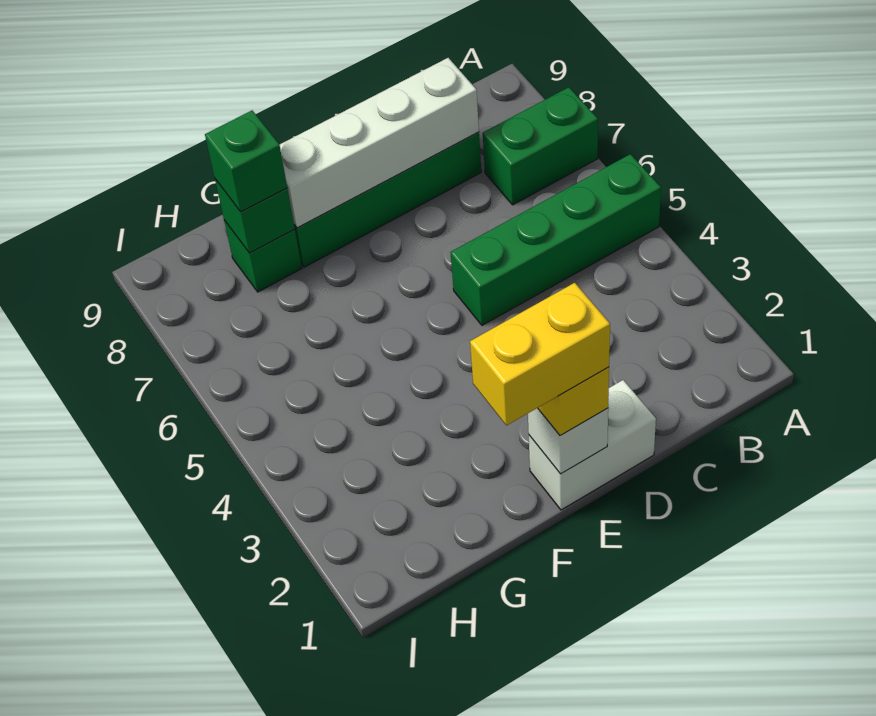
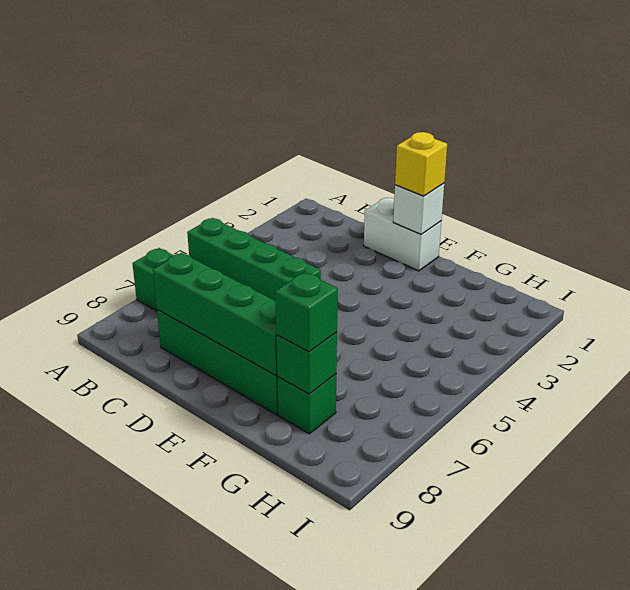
white 1x4 brick [280,58,479,228] -> green 1x4 brick [153,253,277,376]
yellow 1x2 brick [470,283,610,426] -> none

